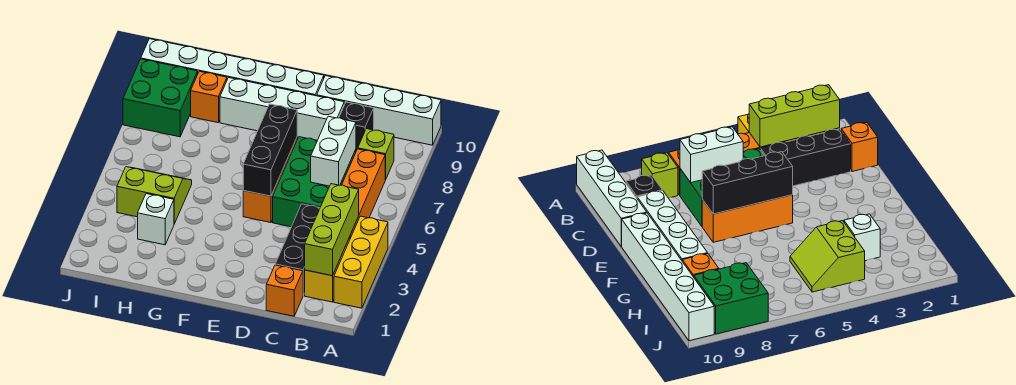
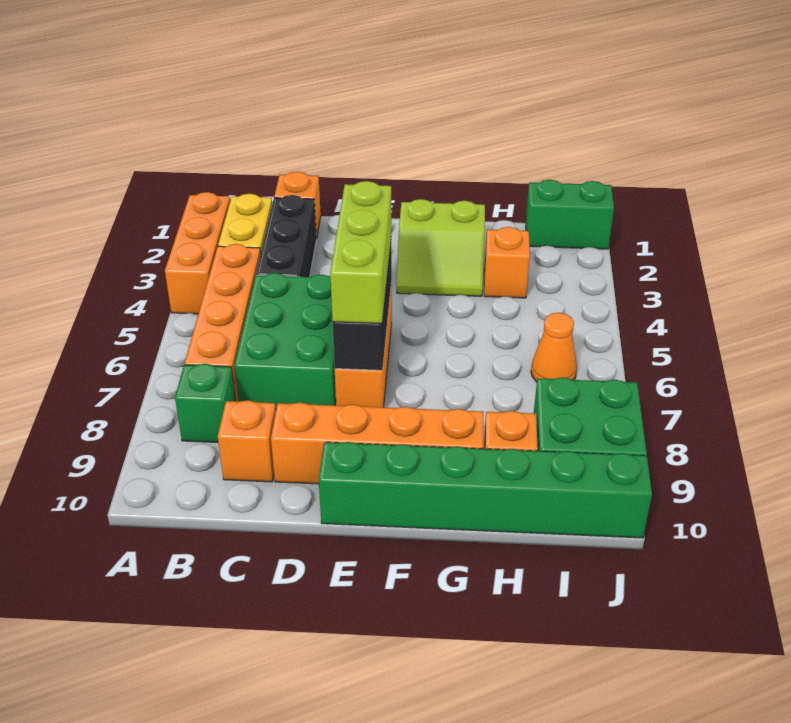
yellow 1x3 brick [334,216,388,308] -> orange 1x3 brick [165,192,230,314]
white 1x4 brick [317,76,441,145] -> none
lime 1x3 brick [305,184,359,276] -> lime 1x3 brick moved to [330,181,391,324]
lime 1x1 brick [358,129,394,180] -> green 1x1 brick [175,364,236,442]
white 1x2 brick [311,116,356,186] -> none
black 1x1 brick [339,102,374,151] -> orange 1x1 brick [218,400,276,482]
white 1x4 brick [220,78,344,140] -> orange 1x4 brick [271,402,484,484]
white 1x6 brick [141,39,324,96] -> green 1x6 brick [319,442,652,538]
white 1x1 brick [138,194,174,245] -> orange 1x1 brick [484,227,530,298]
lime 2x2 slope [117,167,192,224] -> lime 2x2 slope moved to [397,199,485,296]
none -> green 1x2 brick [526,180,614,249]
none -> orange 1x1 cone [531,313,577,382]

